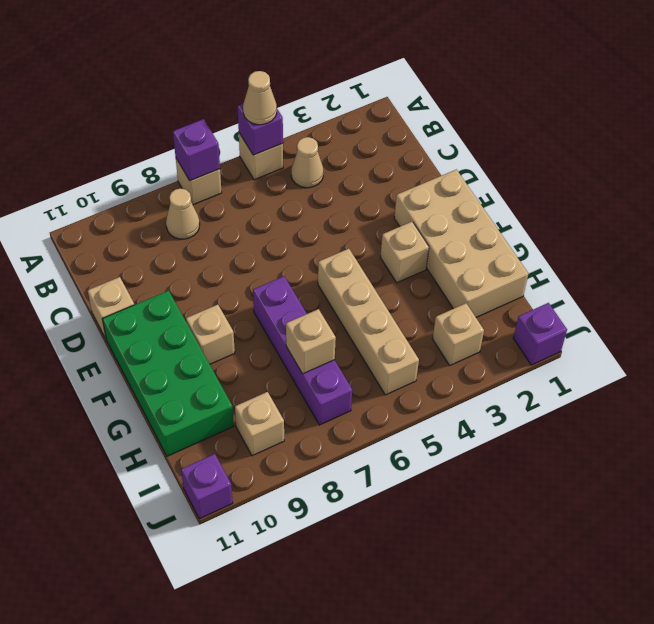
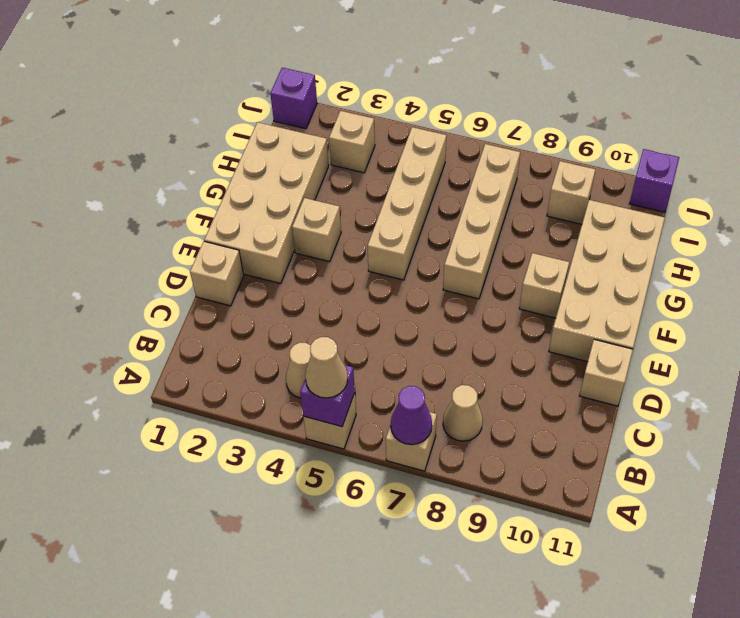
purple 1x1 brick [173,119,220,181] -> purple 1x1 cone [391,386,432,445]
green 2x4 brick [103,291,234,456] -> tan 2x4 brick [549,200,665,362]
purple 1x4 brick [253,276,352,425] -> tan 1x4 brick [443,144,520,299]
tan 1x1 brick [286,309,336,374] -> tan 1x1 brick moved to [190,241,244,306]

